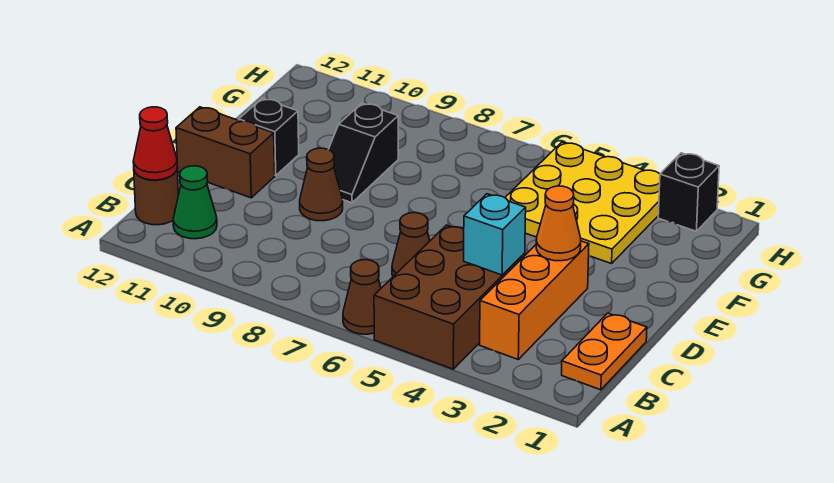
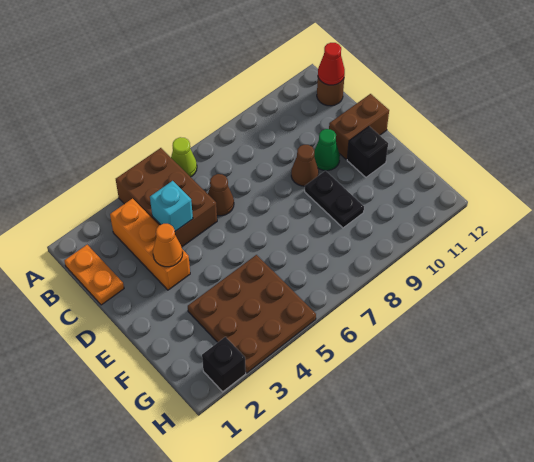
brown 1x1 cone [343,260,381,334] -> lime 1x1 cone [171,137,197,177]
green 1x1 cone [173,166,217,239] -> green 1x1 cone moved to [314,129,340,171]
black 1x2 slope [328,103,398,203] -> black 1x2 plate [305,171,364,228]
yellow 3x3 plate [505,142,660,264] -> brown 3x3 plate [188,255,316,373]

